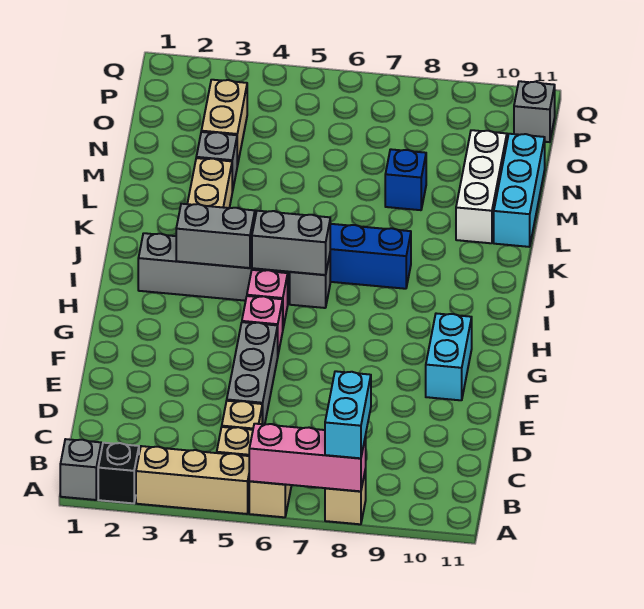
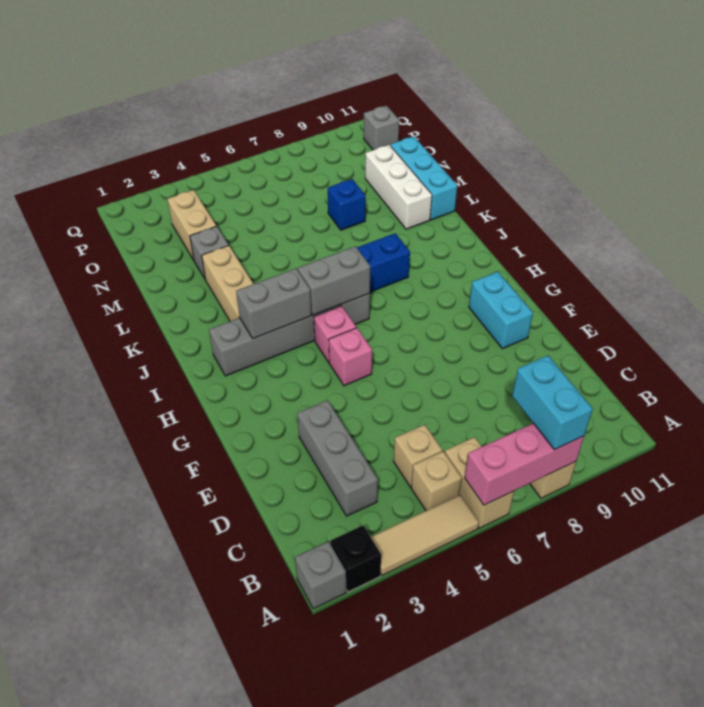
tan 1x3 brick [136,446,250,514] -> tan 1x3 tile [371,495,479,575]
grey 1x3 brick [227,322,278,424] -> grey 1x3 brick moved to [297,400,378,516]

